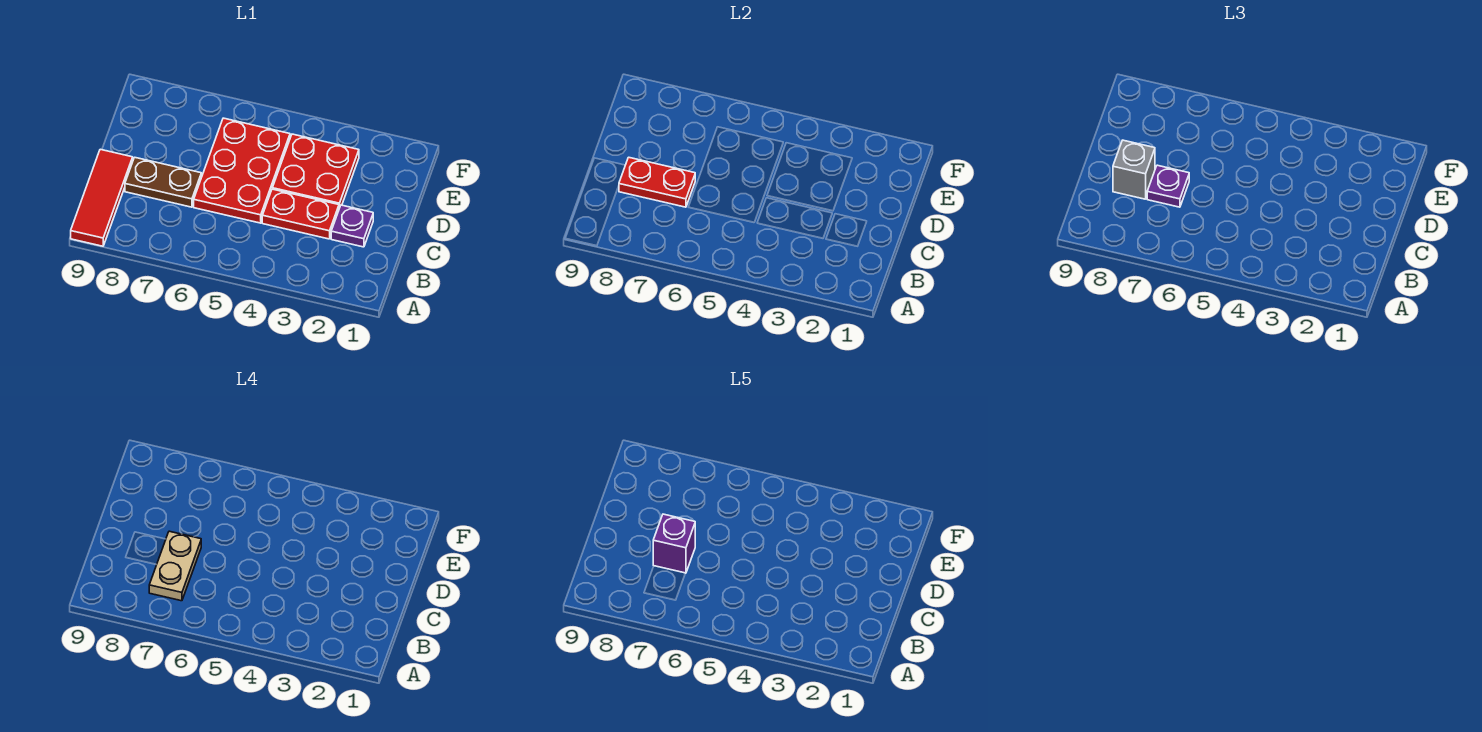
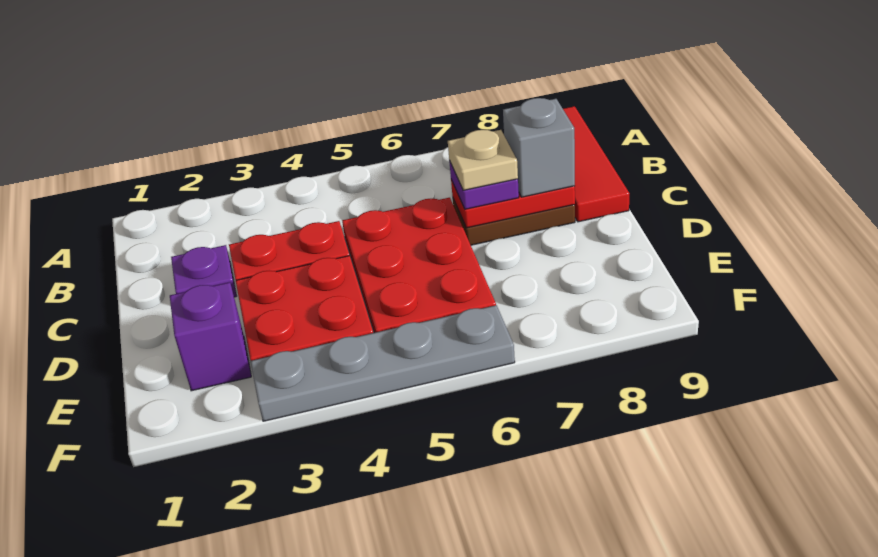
tan 1x2 plate [149,531,201,601] -> tan 1x1 plate [448,130,518,190]
purple 1x1 brick [653,514,695,573] -> purple 1x1 brick moved to [170,282,251,391]
none -> grey 1x4 plate [251,305,515,421]

